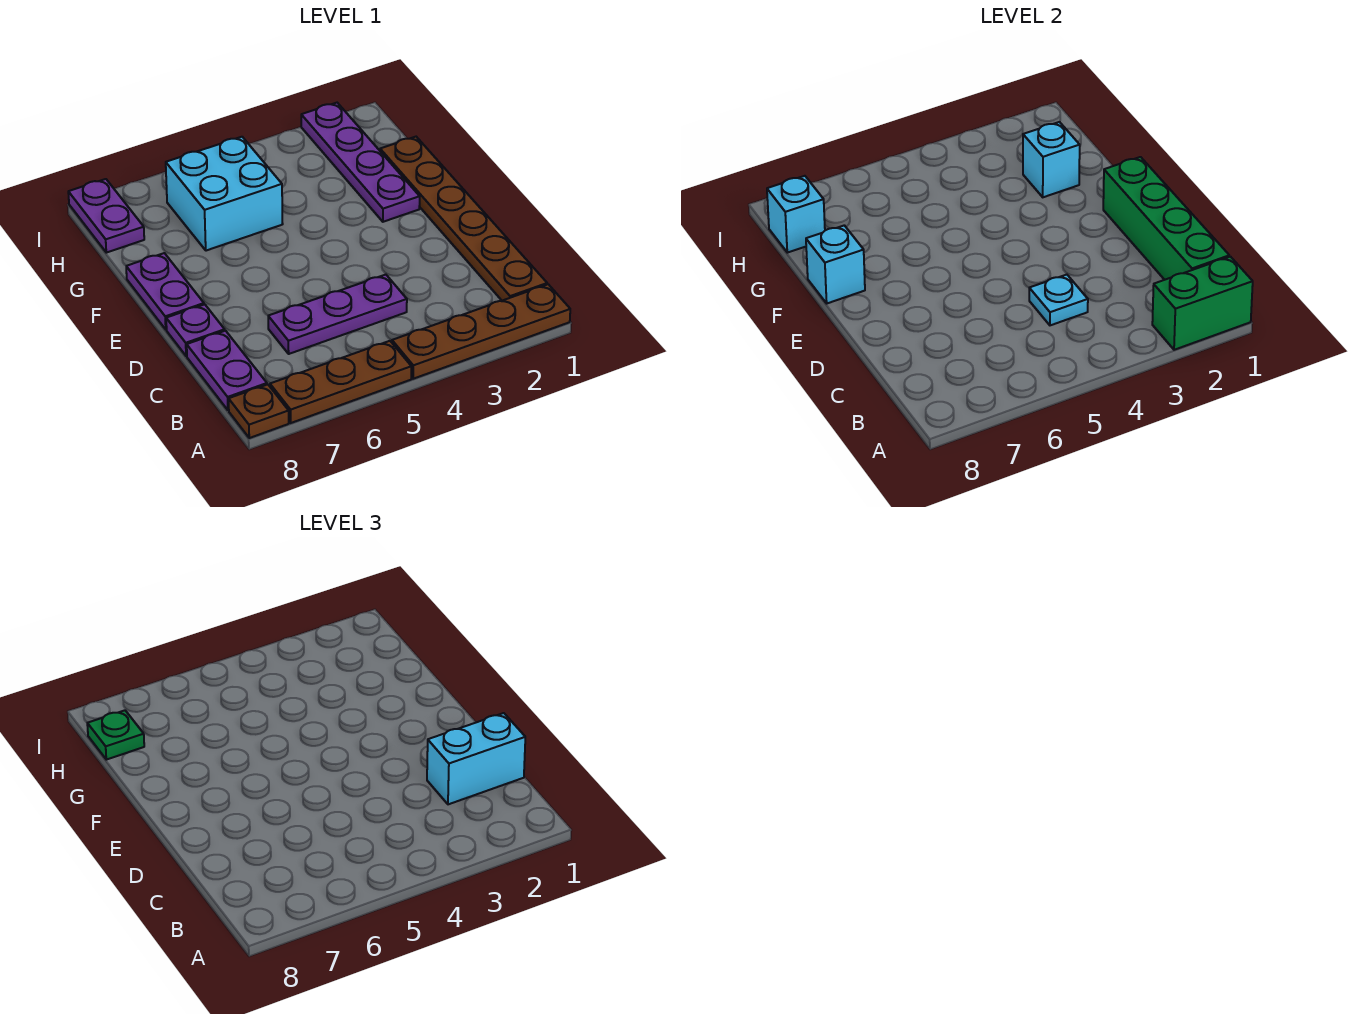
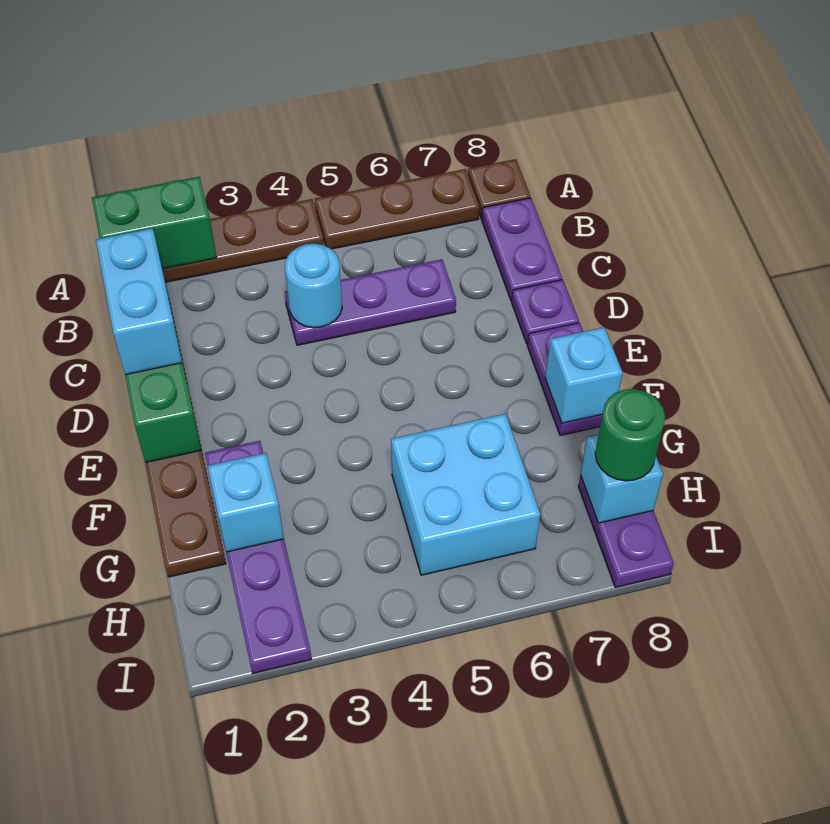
cyan 1x2 brick [427,713,525,804] -> cyan 1x2 brick turned to [96,228,182,375]
cyan 1x1 plate [1029,275,1088,325] -> cyan 1x1 round brick [285,244,342,328]
green 1x1 plate [87,710,144,760] -> green 1x1 round brick [595,389,665,481]

